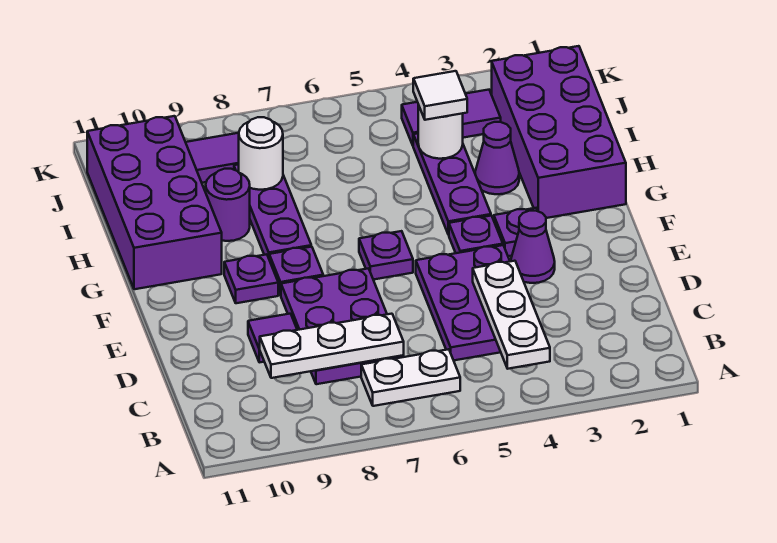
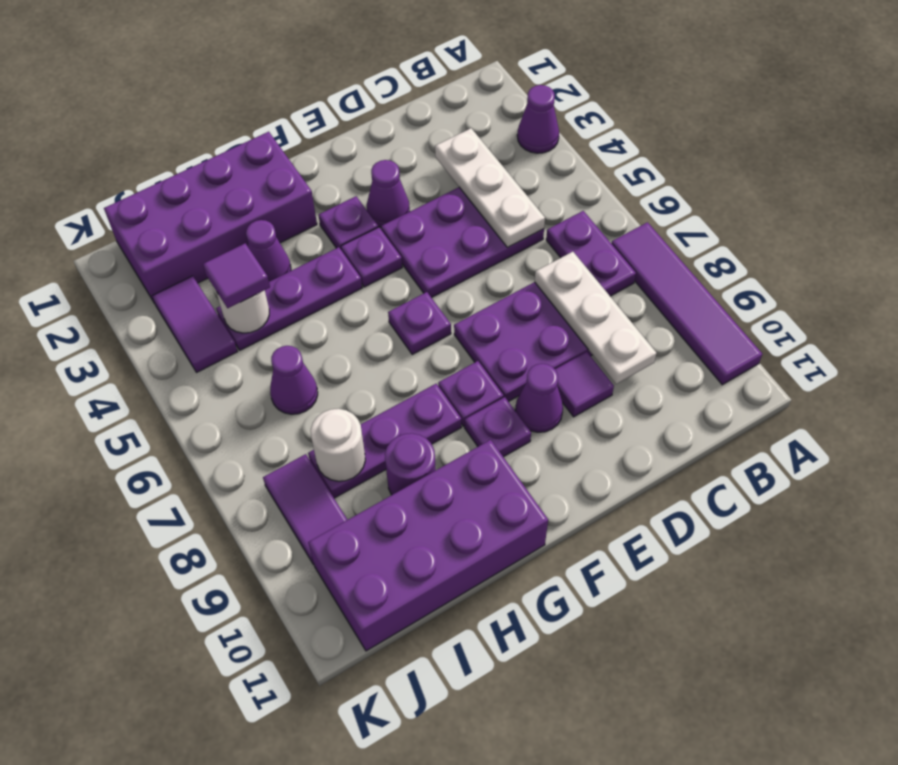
none -> purple 1x1 cone [517,85,559,153]
none -> purple 1x4 tile [611,222,762,385]
white 1x3 plate [473,261,550,369] -> white 1x3 plate turned to [435,128,545,247]
white 1x2 plate [361,349,460,406] -> purple 1x2 plate [546,211,636,296]
none -> purple 1x1 cone [515,364,563,432]
white 1x1 tile [413,71,467,120] -> purple 1x1 tile [203,243,270,308]
none -> purple 1x1 cone [270,346,318,414]

